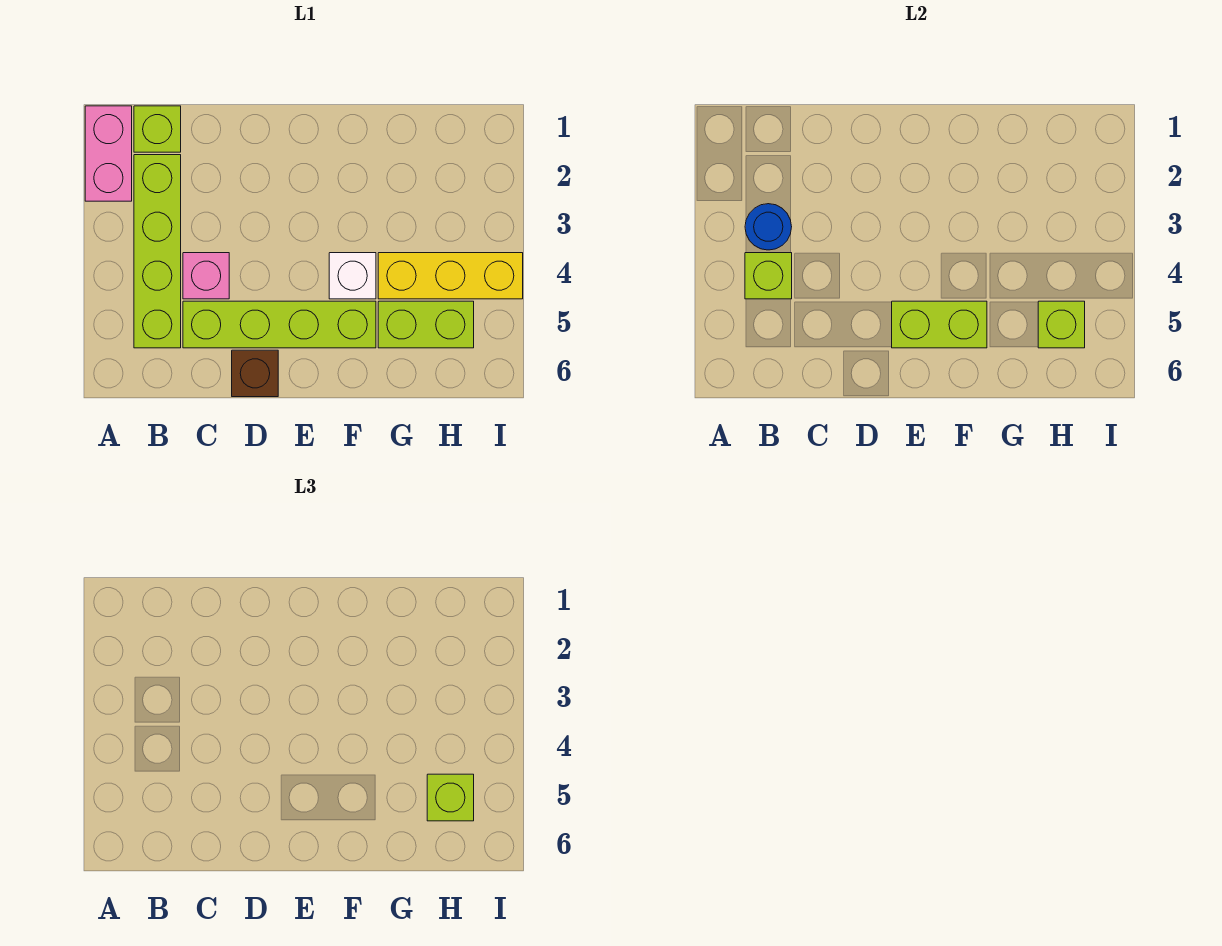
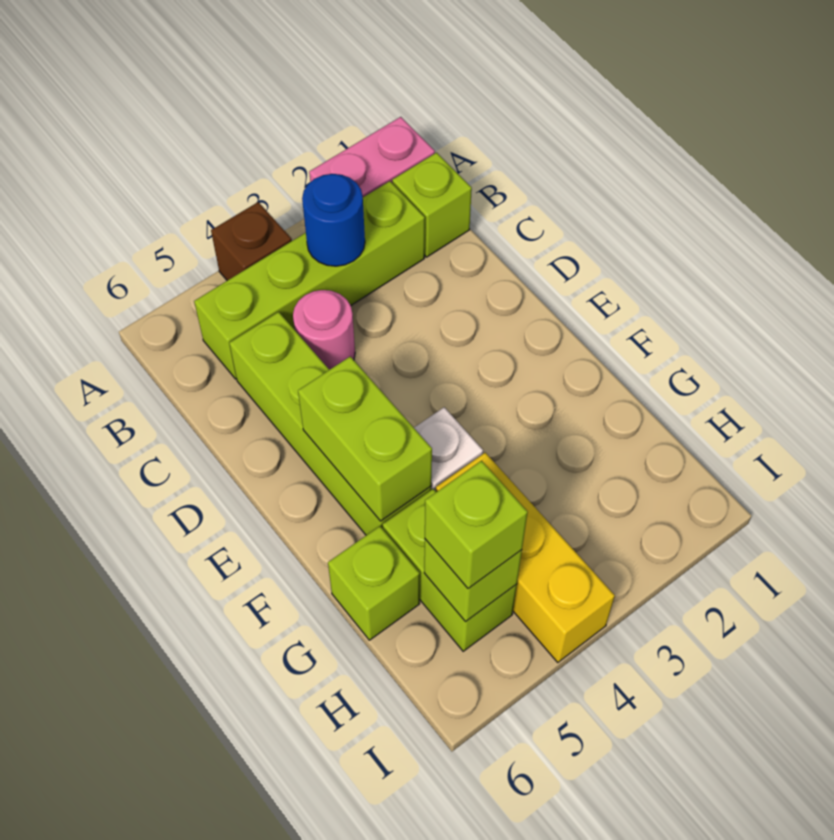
lime 1x1 brick [745,253,792,299] -> lime 1x1 brick moved to [328,526,420,640]
pink 1x1 brick [183,253,229,299] -> pink 1x1 round brick [293,290,355,370]
brown 1x1 brick [232,350,278,397] -> brown 1x1 brick moved to [211,202,292,281]

